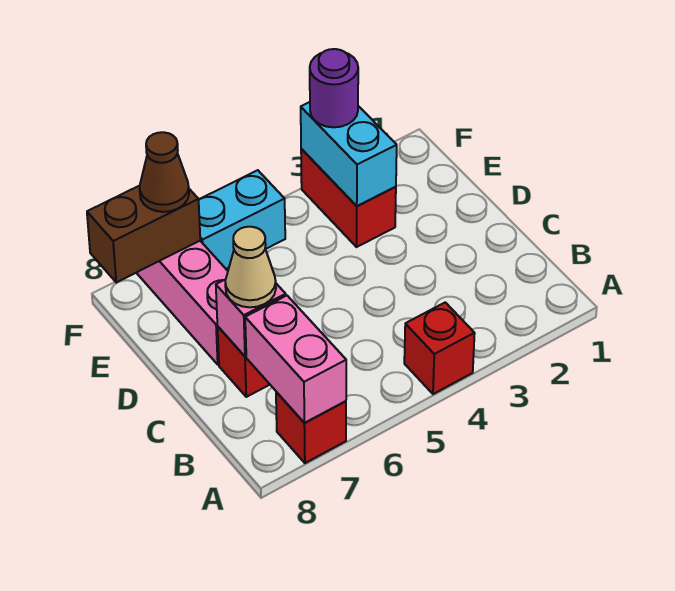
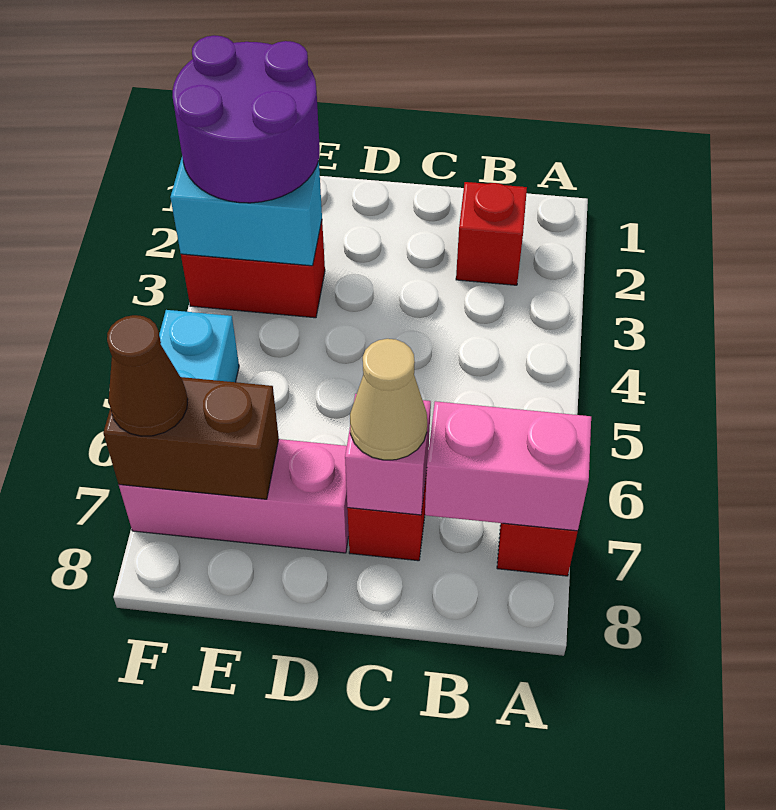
red 1x1 brick [404,302,475,394] -> red 1x1 brick moved to [456,182,527,285]
purple 1x1 round brick [310,49,358,127] -> purple 2x2 round brick [173,35,320,203]
brown 1x2 brick [87,186,200,282] -> brown 1x2 brick turned to [103,377,279,499]

